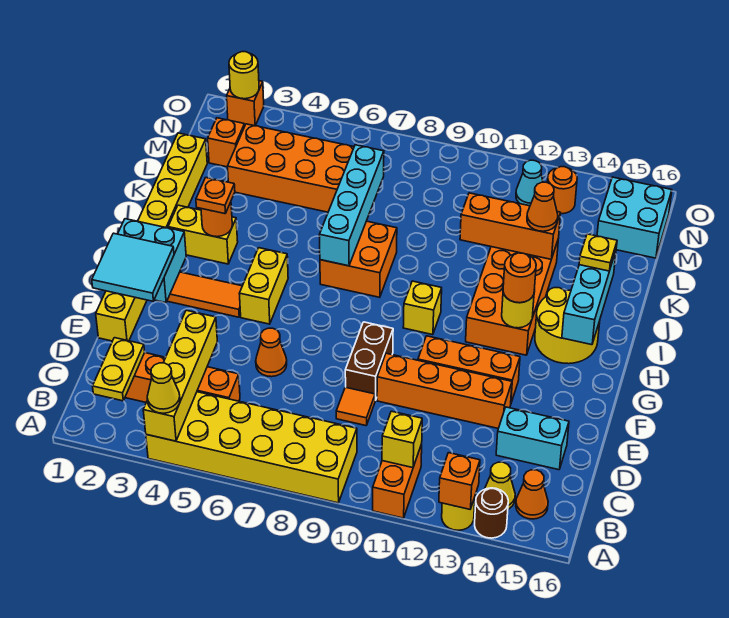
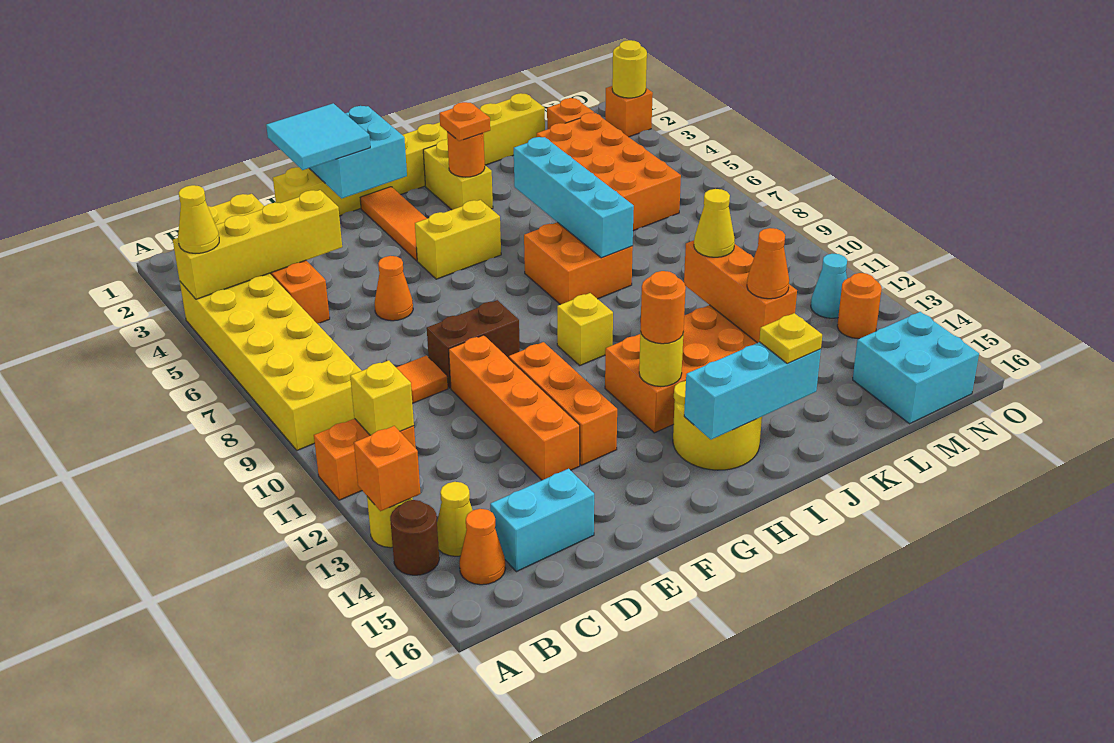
cyan 1x2 brick [496,407,569,470] -> cyan 1x2 brick turned to [490,469,594,572]
cyan 1x4 brick [319,145,384,266] -> cyan 1x4 brick turned to [514,137,634,258]
none -> yellow 1x1 cone [694,189,735,257]

